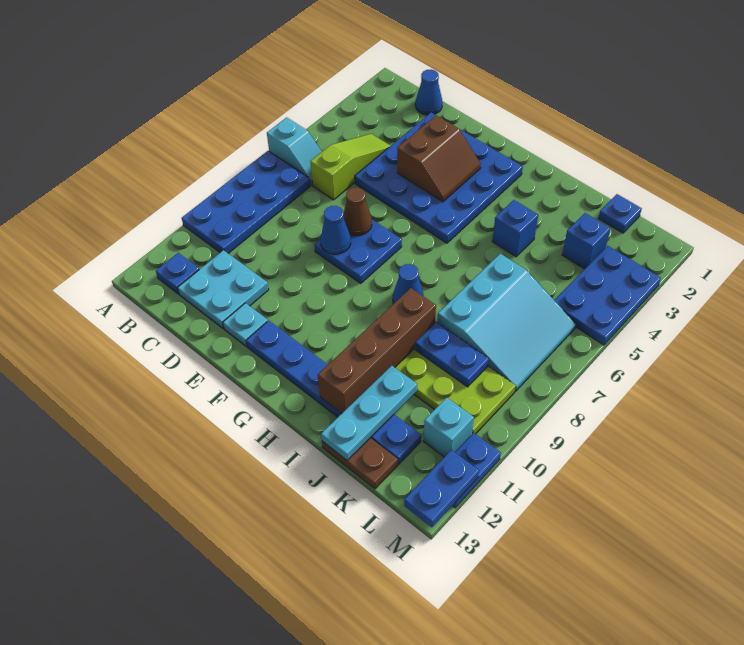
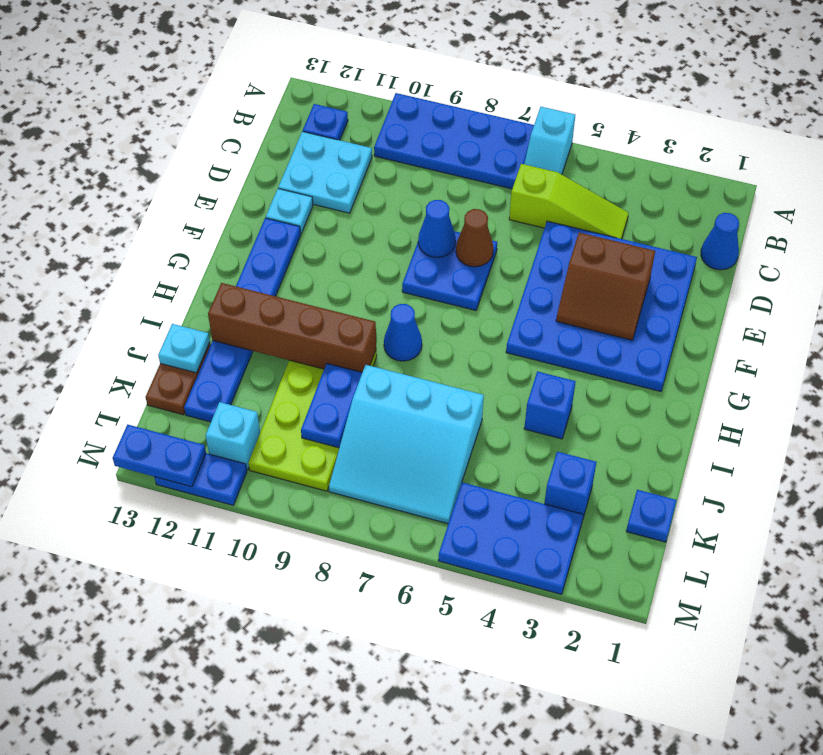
cyan 1x3 plate [321,366,417,460] -> cyan 1x1 plate [158,324,210,373]

